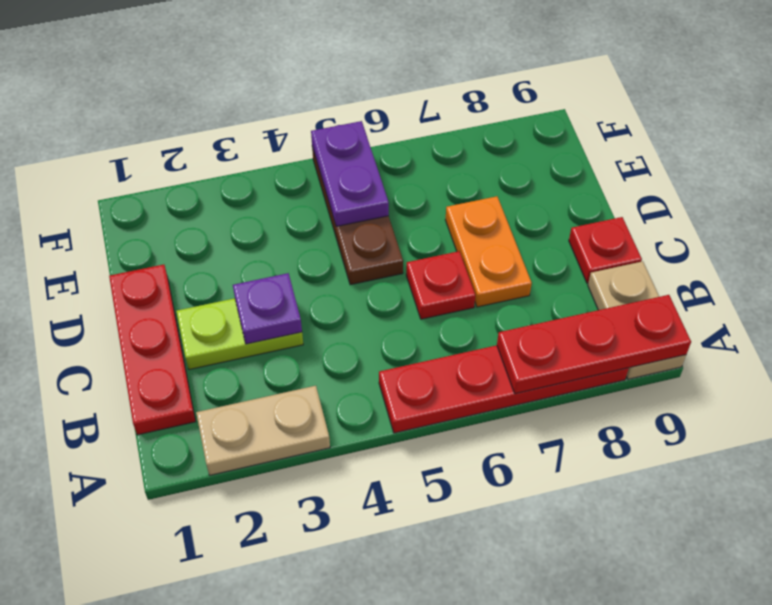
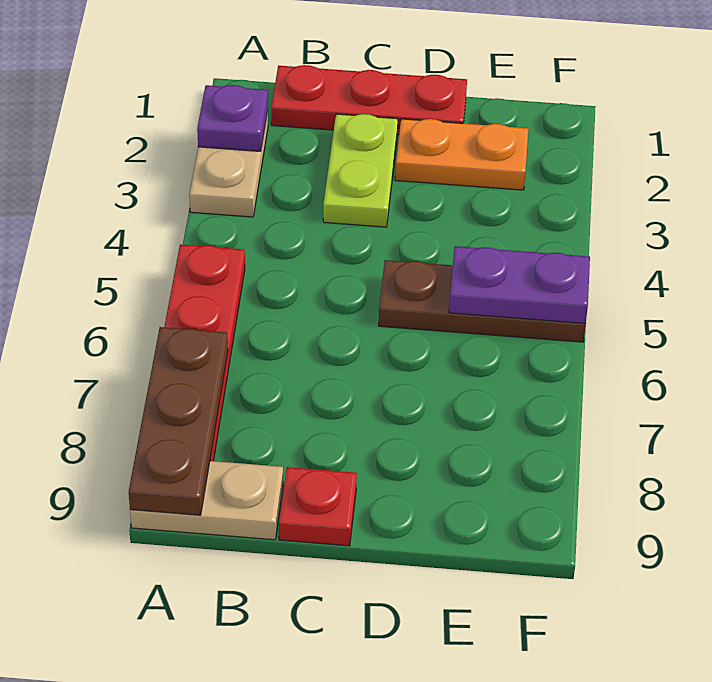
red 1x3 plate [497,295,691,394] -> brown 1x3 plate [129,327,228,515]
purple 1x1 plate [233,273,302,344] -> purple 1x1 plate moved to [197,85,268,151]
red 1x1 plate [406,251,475,319] -> none
orange 1x2 plate [445,196,532,307] -> orange 1x2 plate moved to [395,119,528,190]

